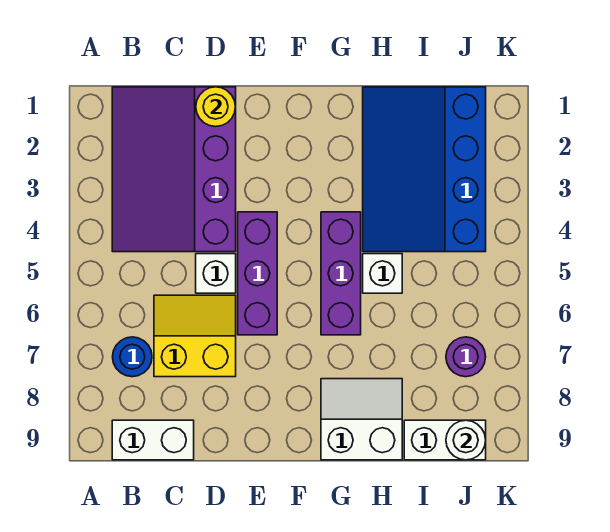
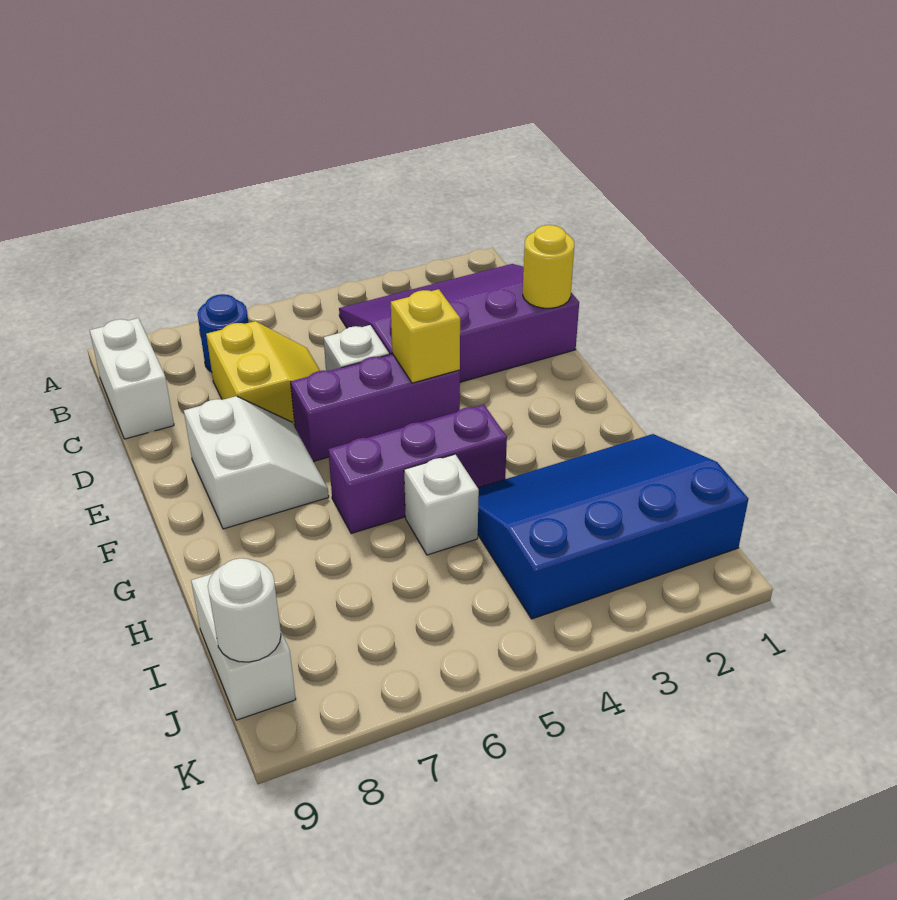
none -> yellow 1x1 brick [391,289,460,383]
white 2x2 slope [321,379,402,460] -> white 2x2 slope moved to [184,396,329,529]
purple 1x1 round brick [446,337,486,377] -> none

